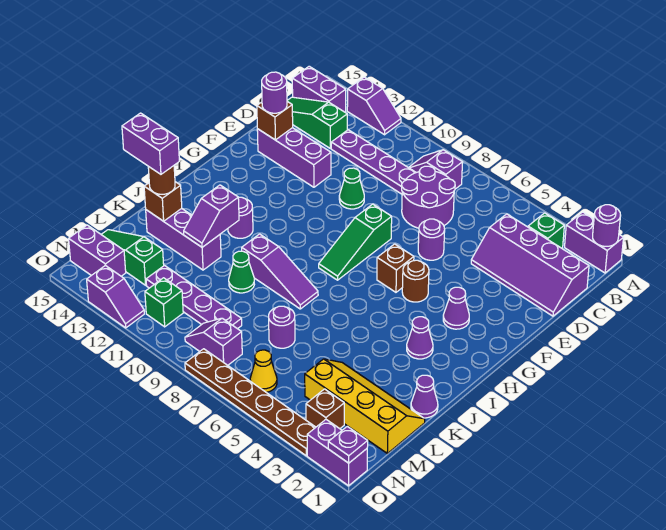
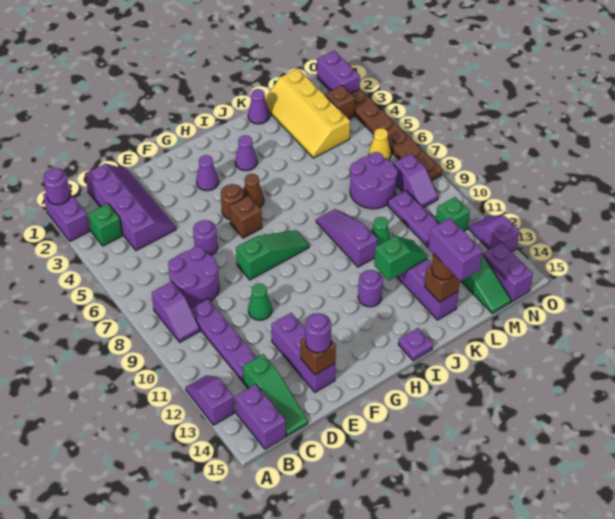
none -> brown 1x1 cone [243,174,264,208]
purple 1x2 slope [184,185,239,247] -> green 1x2 slope [374,236,428,281]
purple 1x1 round brick [269,306,295,348] -> purple 2x2 round brick [350,152,398,209]
purple 1x1 plate [328,426,368,463] -> purple 1x1 plate moved to [398,328,433,361]

